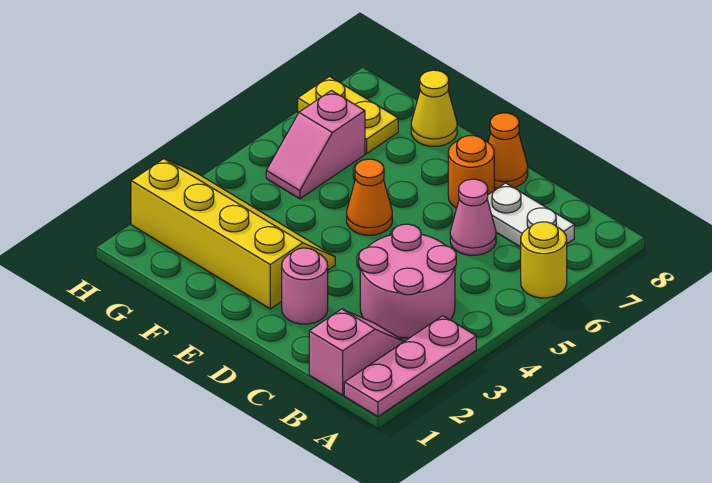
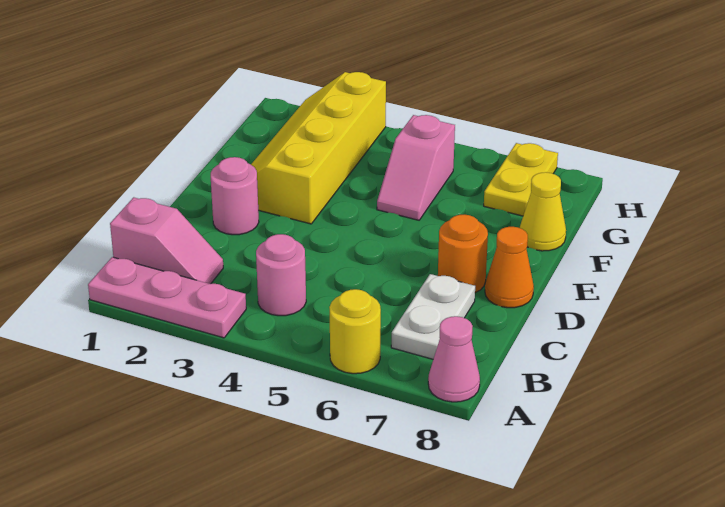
pink 2x2 round brick [359,224,456,338] -> pink 1x1 round brick [256,234,306,316]
pink 1x1 cone [450,179,496,255] -> pink 1x1 cone moved to [428,316,480,402]
yellow 2x4 slope [131,159,335,309] -> yellow 2x4 slope turned to [251,72,386,224]
orange 1x1 cone [347,159,392,235] -> none
pink 1x2 slope [266,91,365,199] -> pink 1x2 slope turned to [377,115,455,220]

